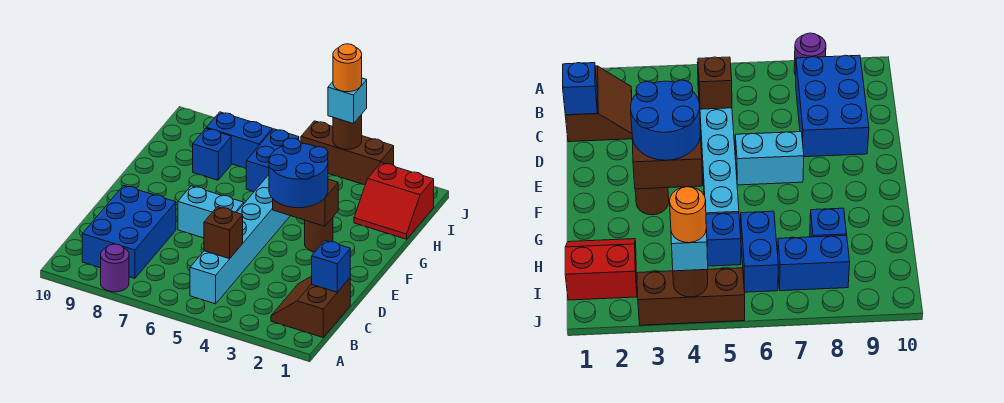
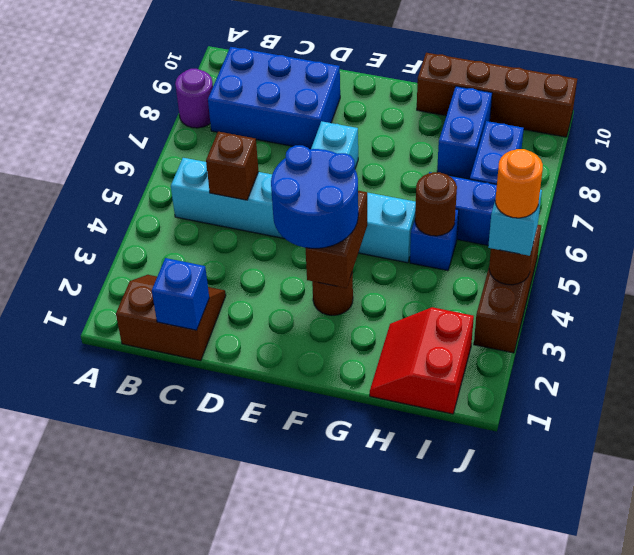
none -> brown 1x4 brick [417,53,577,137]
none -> brown 1x1 round brick [415,172,457,236]
blue 1x1 brick [193,128,231,180] -> blue 1x2 brick [437,86,492,179]

